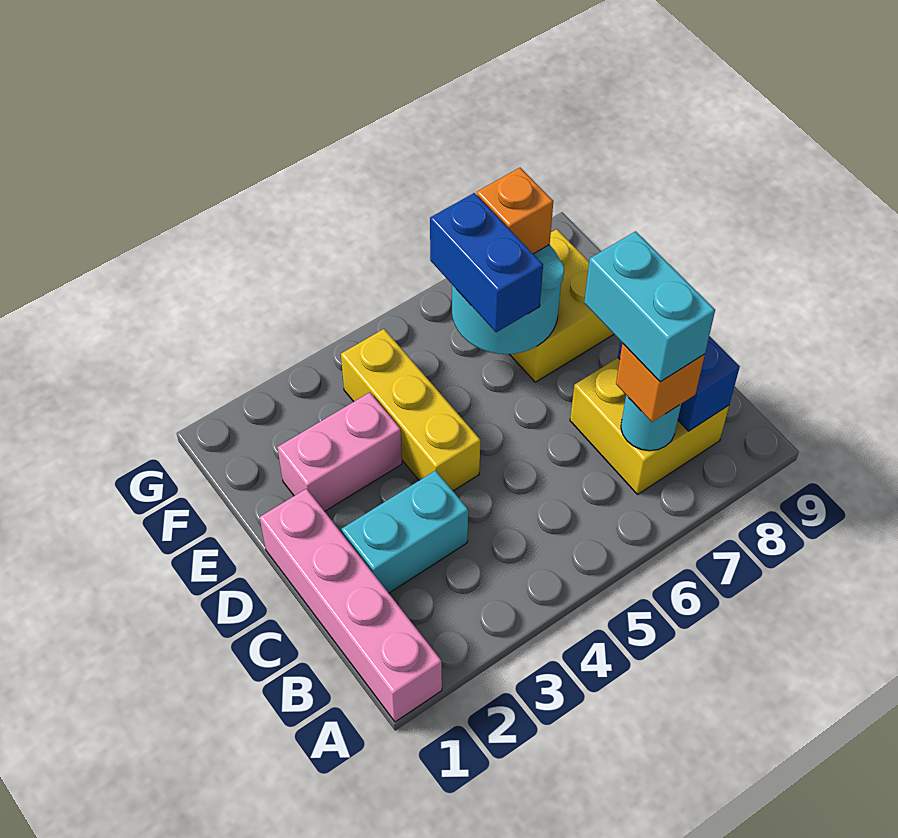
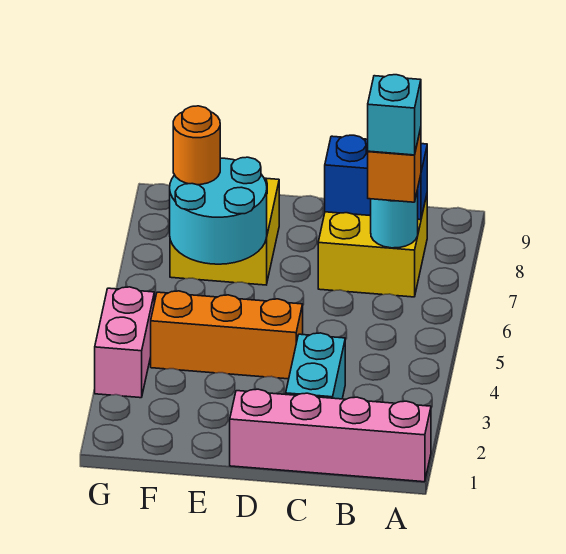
cyan 1x2 brick [584,231,715,382] -> cyan 1x1 brick [368,75,421,155]
yellow 1x3 brick [341,329,481,491] -> orange 1x3 brick [151,291,303,379]
pink 1x2 brick [277,392,402,511] -> pink 1x2 brick moved to [95,287,154,398]
blue 1x2 brick [430,193,543,332] -> none
orange 1x1 brick [477,168,553,254] -> orange 1x1 round brick [173,106,220,185]

